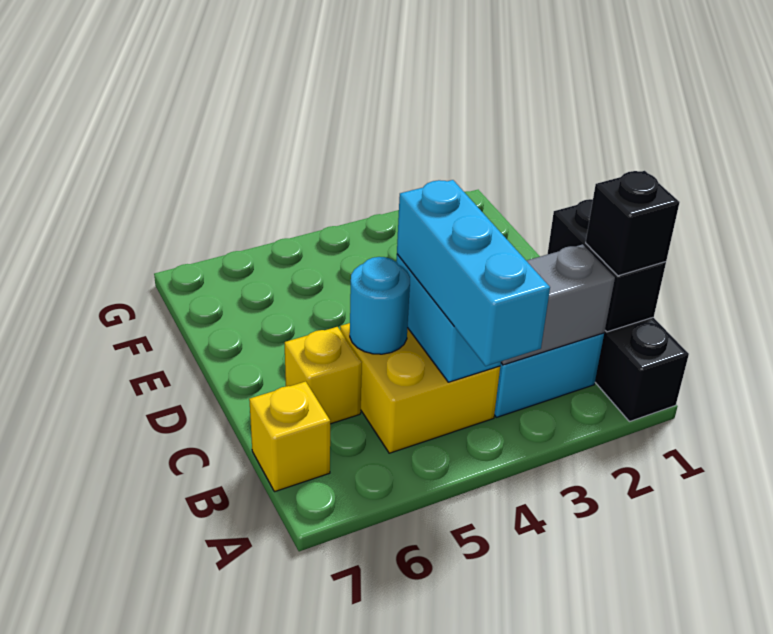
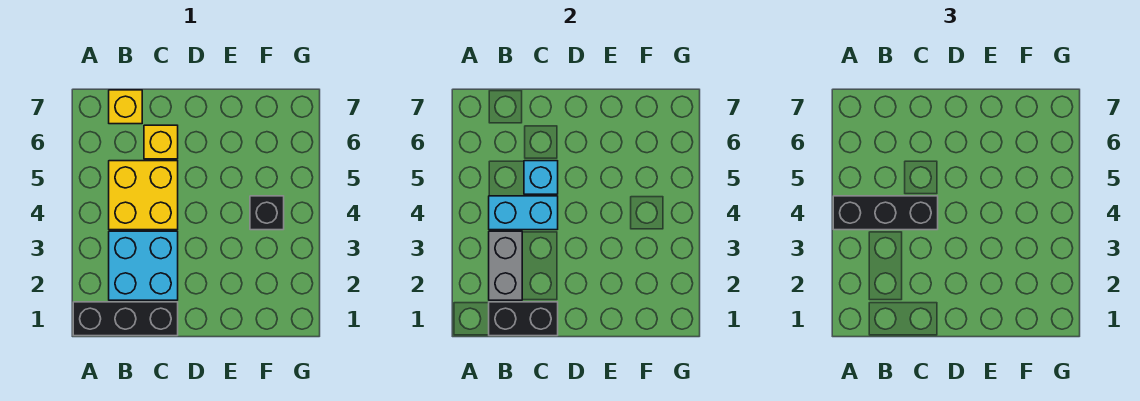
cyan 1x3 brick [397,180,550,366] -> black 1x3 brick [833,196,938,230]
black 1x1 brick [586,171,680,276] -> black 1x1 brick moved to [250,196,284,230]
cyan 1x1 round brick [350,257,410,354] -> cyan 1x1 brick [524,161,558,194]

